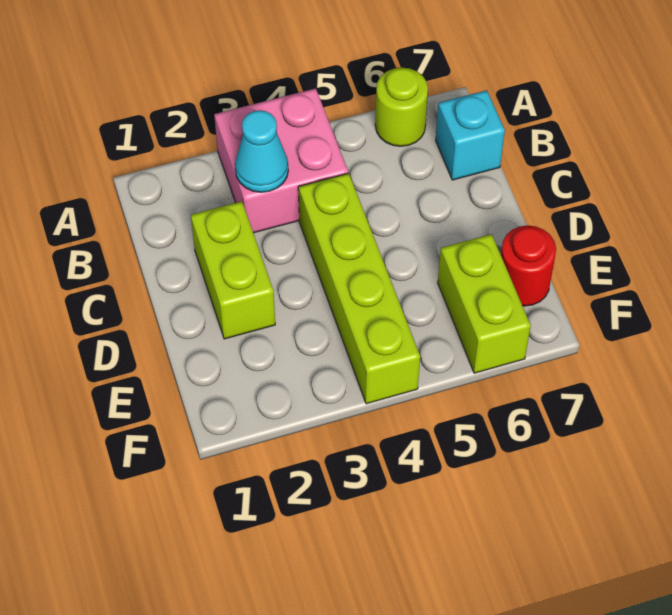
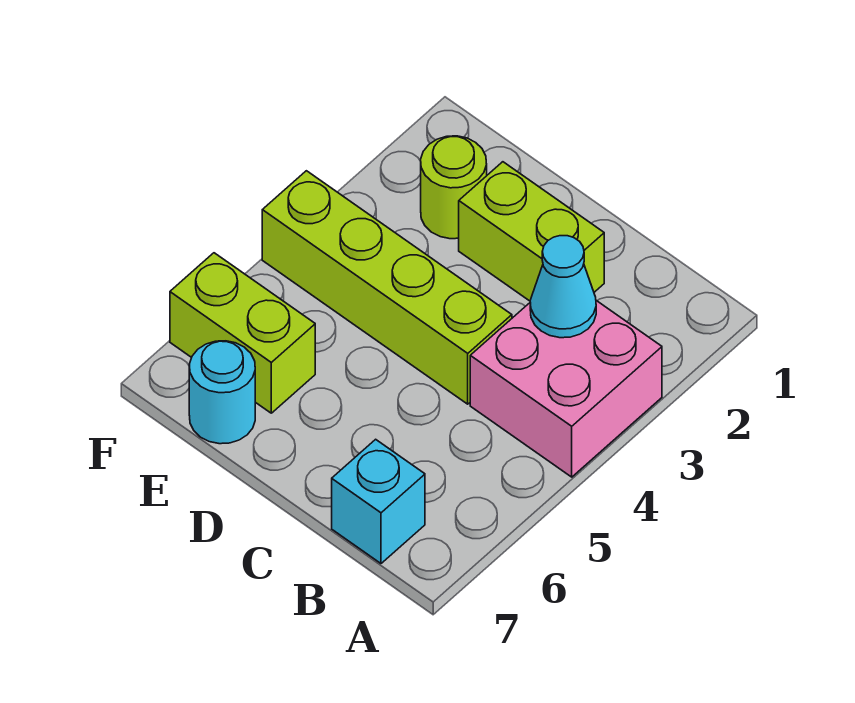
lime 1x1 round brick [375,68,428,146] -> lime 1x1 round brick moved to [421,136,487,239]
red 1x1 round brick [501,225,556,306] -> cyan 1x1 round brick [189,341,255,444]

